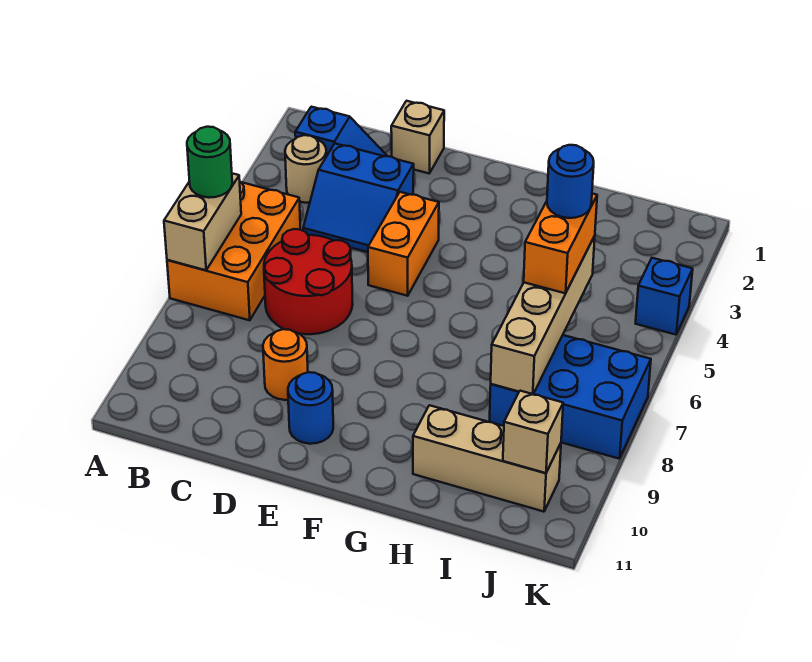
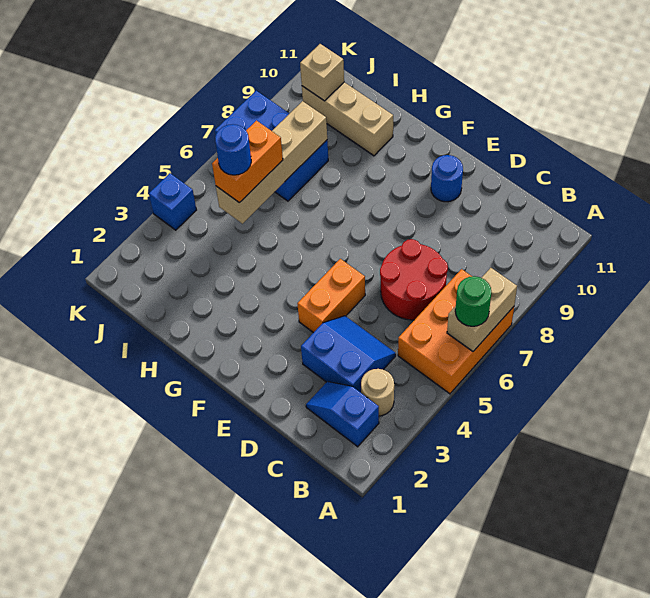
tan 1x1 brick [391,101,444,173] -> none
orange 1x1 round brick [263,329,308,400] -> none

